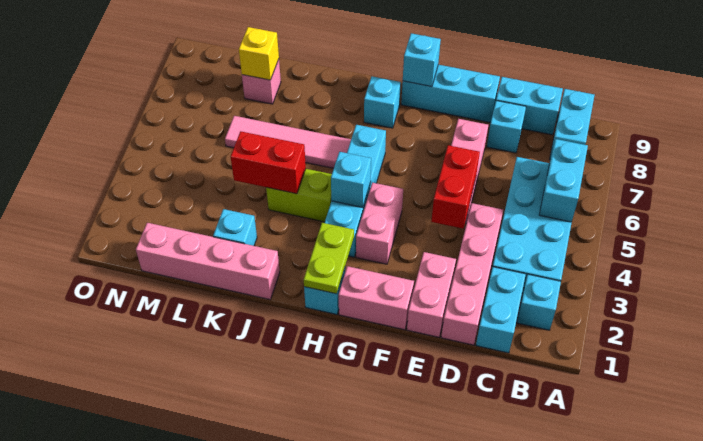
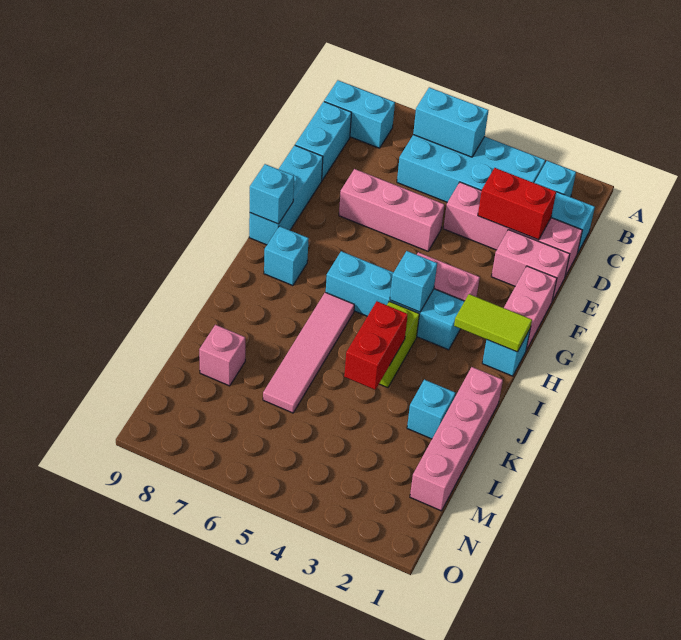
cyan 1x1 brick [487,101,526,153] -> none
red 1x2 brick [431,145,480,229] -> red 1x2 brick moved to [478,168,556,240]
lime 1x2 plate [304,223,354,294] -> lime 1x2 tile [454,294,532,352]
yellow 1x1 brick [239,27,279,80] -> none

